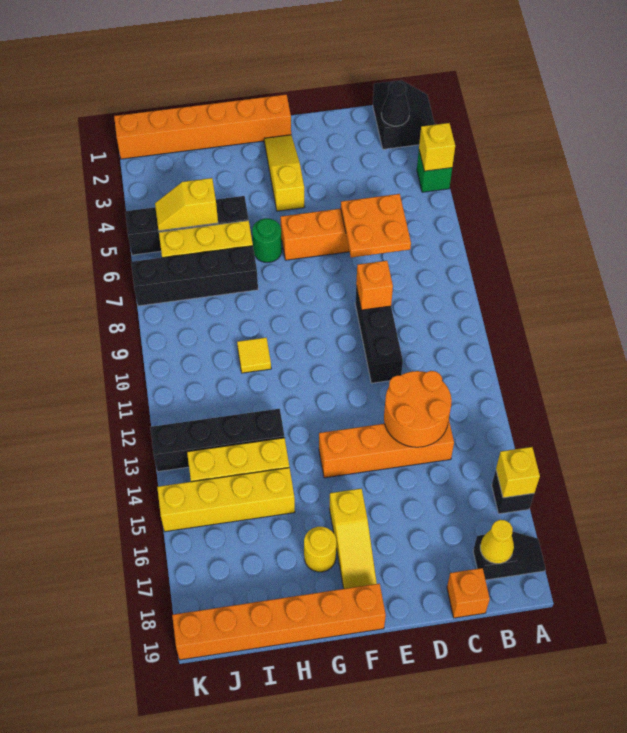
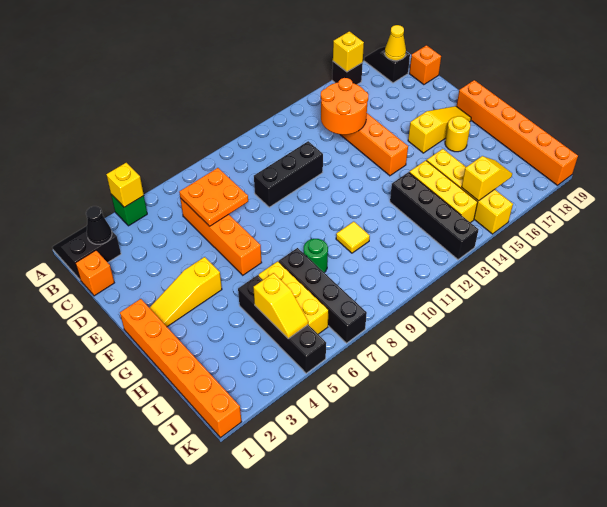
orange 1x1 brick [356,261,393,310] -> orange 1x1 brick moved to [76,250,114,296]
green 1x1 round brick [252,218,282,262] -> green 1x1 round brick moved to [304,239,328,273]
none -> yellow 1x2 slope [462,156,512,201]

